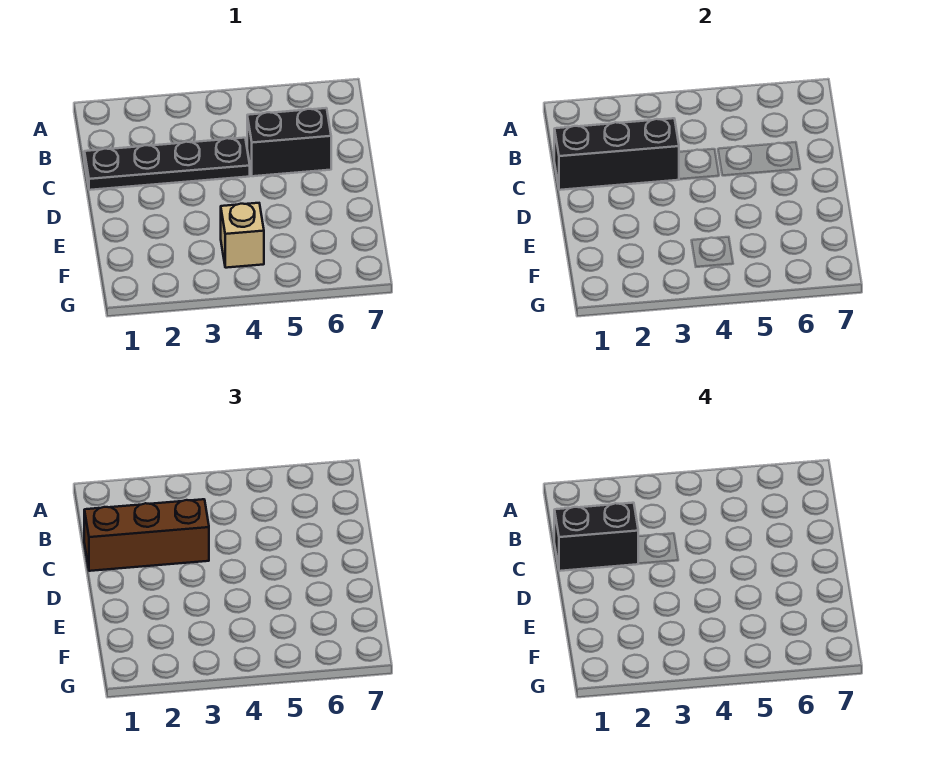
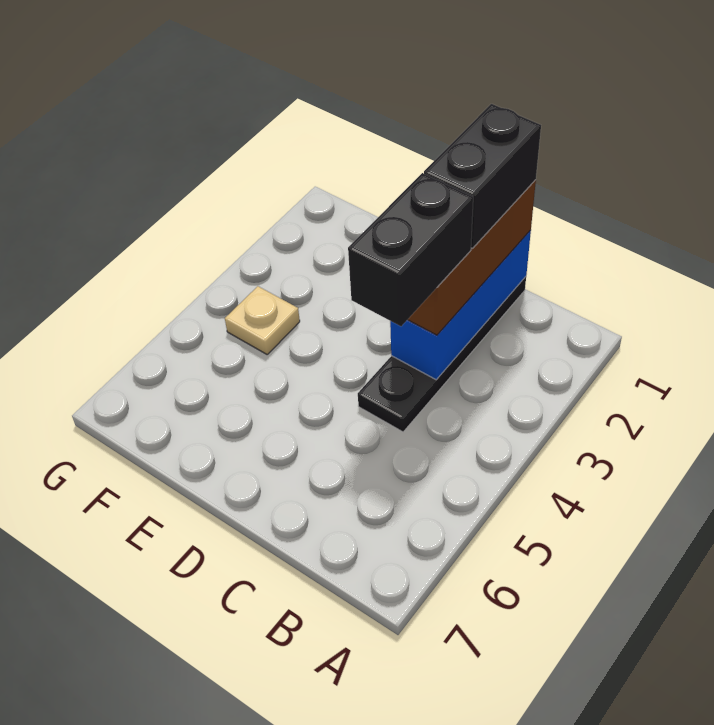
black 1x3 brick [554,118,679,190] -> blue 1x3 brick [390,230,531,380]
black 1x2 brick [247,108,331,176] -> black 1x2 brick moved to [348,173,473,326]
tan 1x1 brick [221,203,264,268] -> tan 1x1 plate [225,286,300,354]

